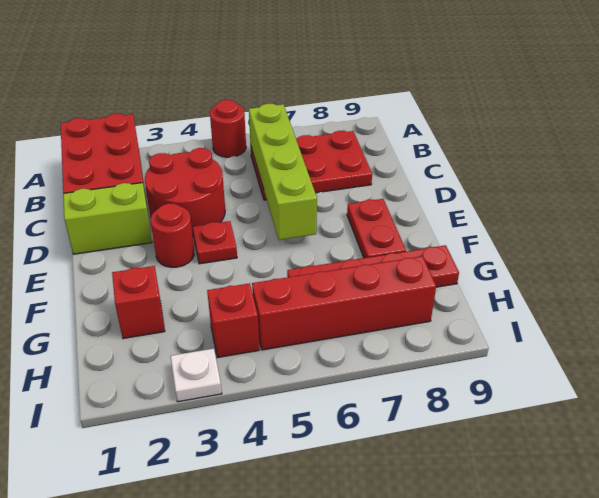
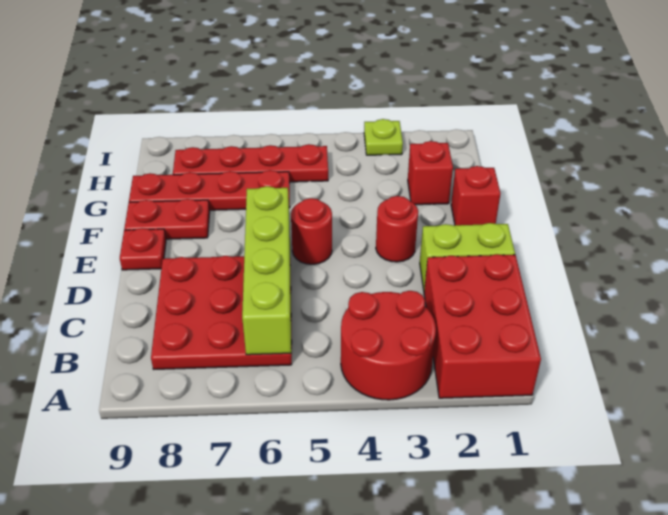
red 1x1 round brick [210,100,246,157] -> red 1x1 round brick moved to [291,198,332,264]
red 2x3 plate [251,131,372,200] -> red 3x3 plate [151,256,292,369]
red 2x2 round brick [145,148,225,237] -> red 2x2 round brick moved to [341,291,436,400]
red 1x1 plate [193,221,237,264] -> red 1x1 plate moved to [120,228,166,270]
red 1x2 plate [347,199,406,258] -> red 1x2 plate turned to [124,199,210,239]
red 1x1 brick [207,283,259,358] -> red 1x1 brick moved to [451,166,501,225]
red 1x4 brick [252,256,436,350] -> red 1x4 plate [173,144,328,182]
white 1x1 plate [170,349,222,402] -> lime 1x1 plate [364,119,403,155]

